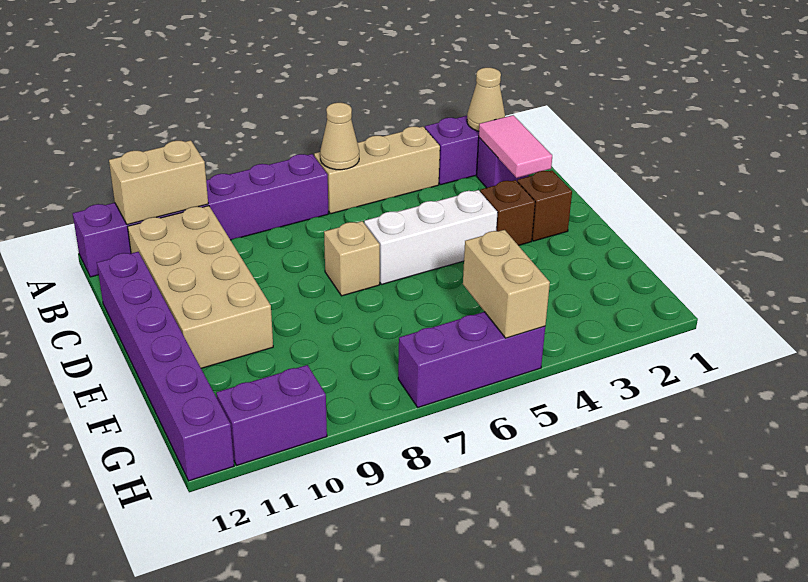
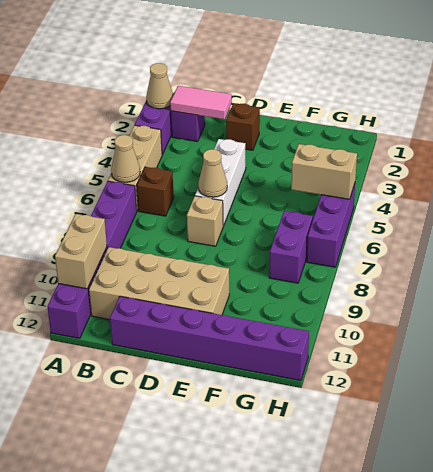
brown 1x1 brick [480,180,535,245] -> brown 1x1 brick moved to [137,167,174,216]
none -> tan 1x1 cone [198,149,227,197]
purple 1x2 brick [216,365,327,465] -> purple 1x2 brick moved to [269,211,313,283]

